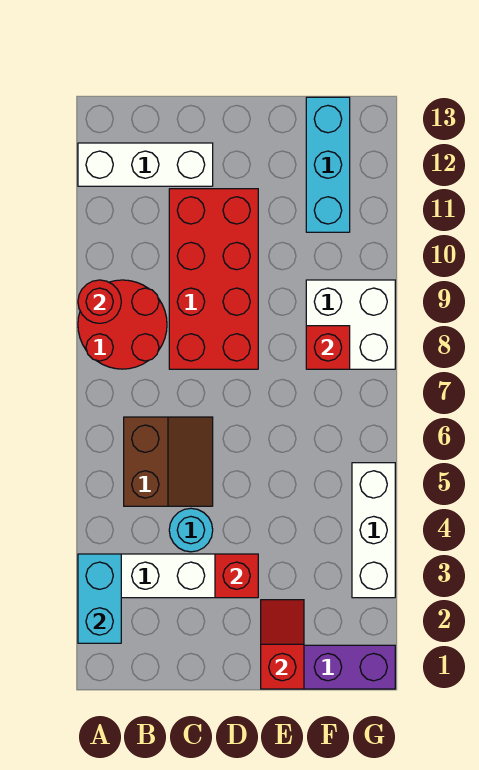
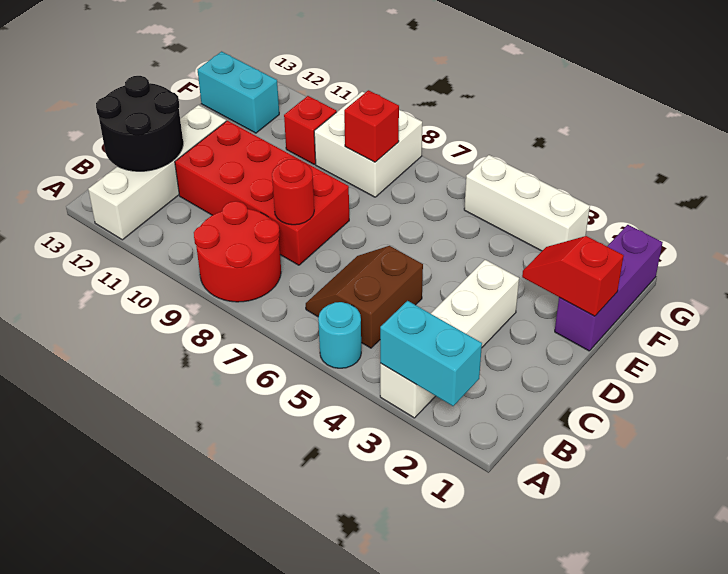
red 1x1 round brick [78,280,121,323] -> red 1x1 round brick moved to [272,159,314,225]
white 1x3 brick [78,143,213,186] -> white 1x4 brick [88,105,226,240]
brown 2x2 slope [124,417,213,506] -> brown 2x2 slope turned to [306,246,423,348]
none -> black 2x2 round brick [96,76,183,171]
cyan 1x1 round brick [169,508,213,552] -> cyan 1x1 round brick moved to [318,302,361,368]
red 1x1 brick [215,554,258,598] -> red 1x1 brick moved to [284,96,336,164]
cyan 1x3 brick [306,97,350,232] -> cyan 1x2 brick [198,52,279,133]

